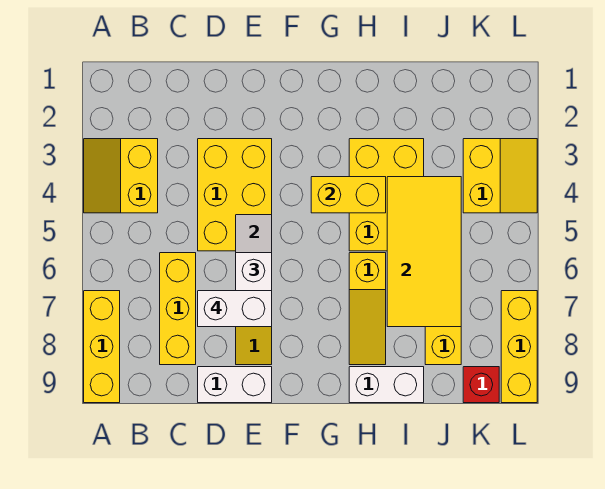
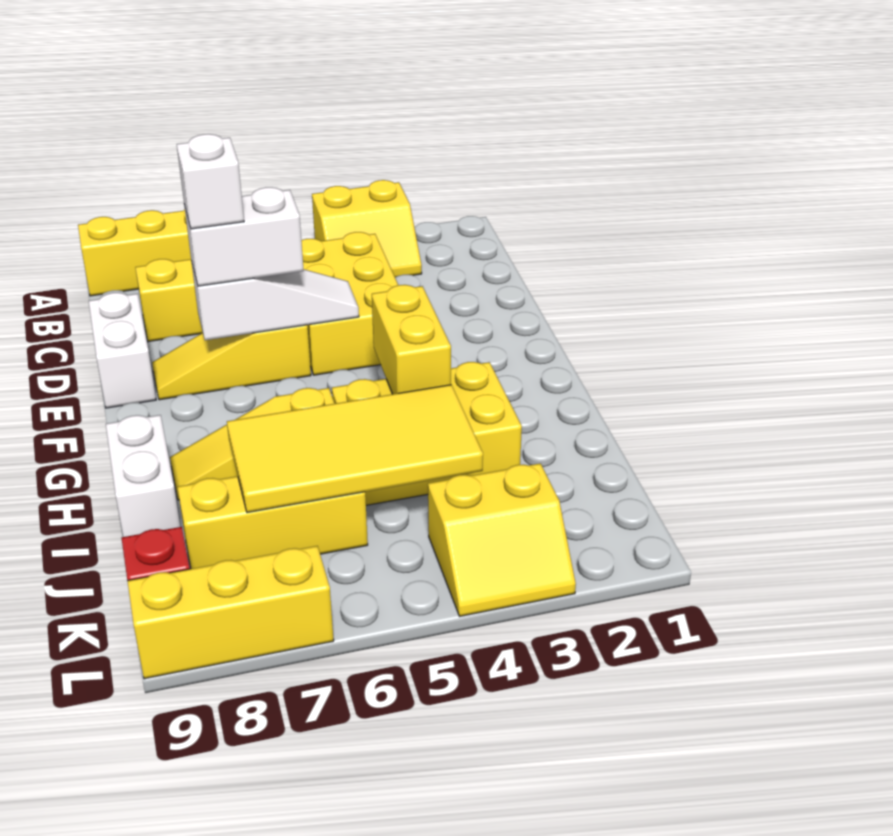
yellow 2x2 slope [84,139,158,213] -> yellow 2x2 slope turned to [312,180,422,277]
yellow 2x3 brick [198,139,272,251] -> yellow 2x3 brick turned to [301,232,398,375]
white 1x2 brick [198,291,272,327] -> white 1x1 brick [177,134,244,229]

